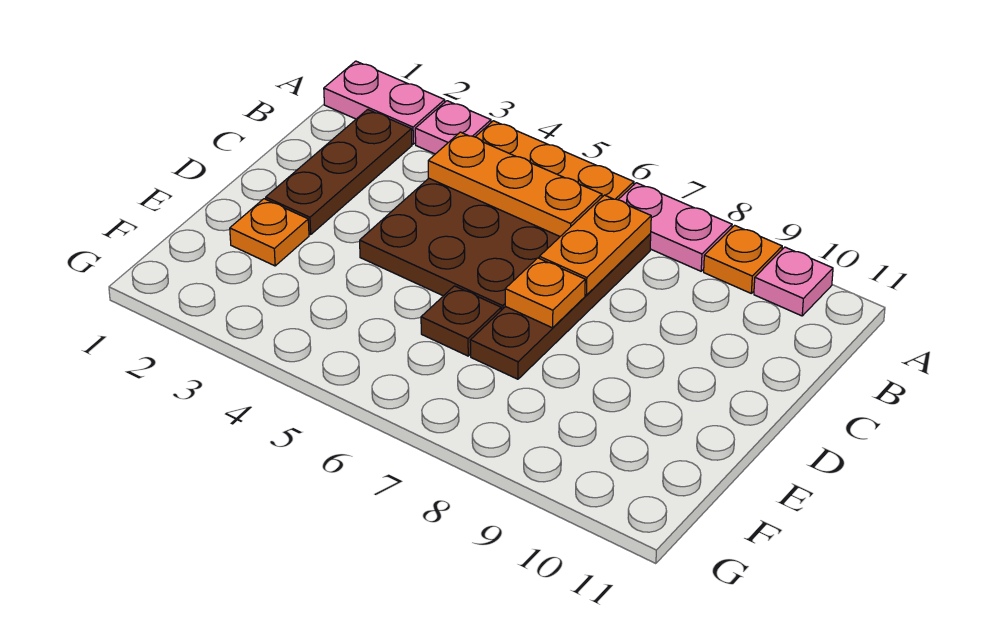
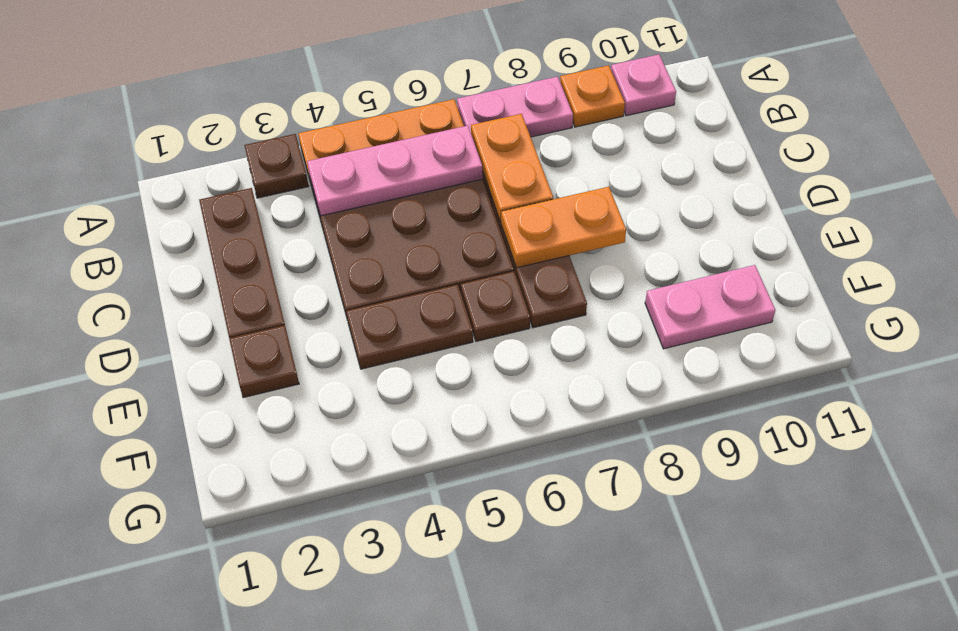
pink 1x2 plate [324,61,445,144] -> pink 1x2 plate moved to [645,265,775,349]
pink 1x1 plate [415,101,491,154] -> brown 1x1 plate [244,134,309,198]
orange 1x3 plate [428,132,602,236] -> pink 1x3 plate [307,126,483,216]
orange 1x1 plate [505,258,585,328] -> orange 1x2 plate [501,187,626,268]
orange 1x1 plate [230,199,309,266] -> brown 1x1 plate [229,325,299,398]
none -> brown 1x2 plate [346,285,473,369]

